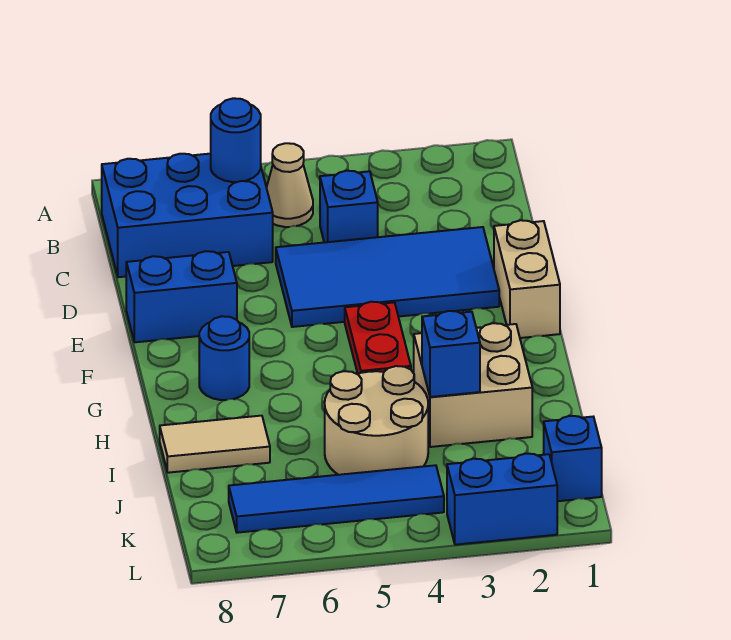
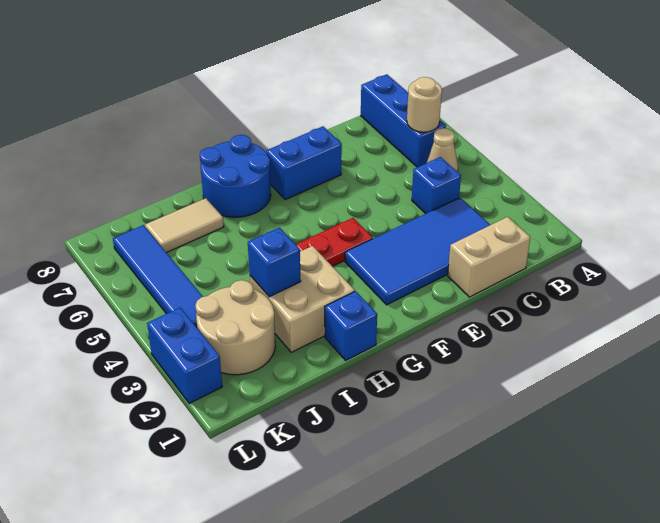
blue 2x3 brick [102,154,273,277] -> blue 1x3 brick [361,74,446,167]
blue 1x1 round brick [211,98,261,182] -> tan 1x1 round brick [407,77,442,132]
blue 2x4 tile [276,227,499,327] -> blue 2x4 tile turned to [345,198,490,305]
tan 1x2 brick [494,220,560,338] -> tan 1x2 brick moved to [448,217,530,297]
blue 1x2 brick [126,251,237,342] -> blue 1x2 brick turned to [266,126,342,200]
blue 1x1 round brick [199,316,249,400] -> blue 2x2 round brick [200,135,271,217]
tan 2x2 round brick [325,366,428,475] -> tan 2x2 round brick moved to [195,280,275,375]
tan 1x2 tile [160,416,270,473] -> tan 1x2 tile turned to [145,198,224,253]
blue 1x1 brick [544,416,602,501] -> blue 1x1 brick moved to [325,291,377,360]

